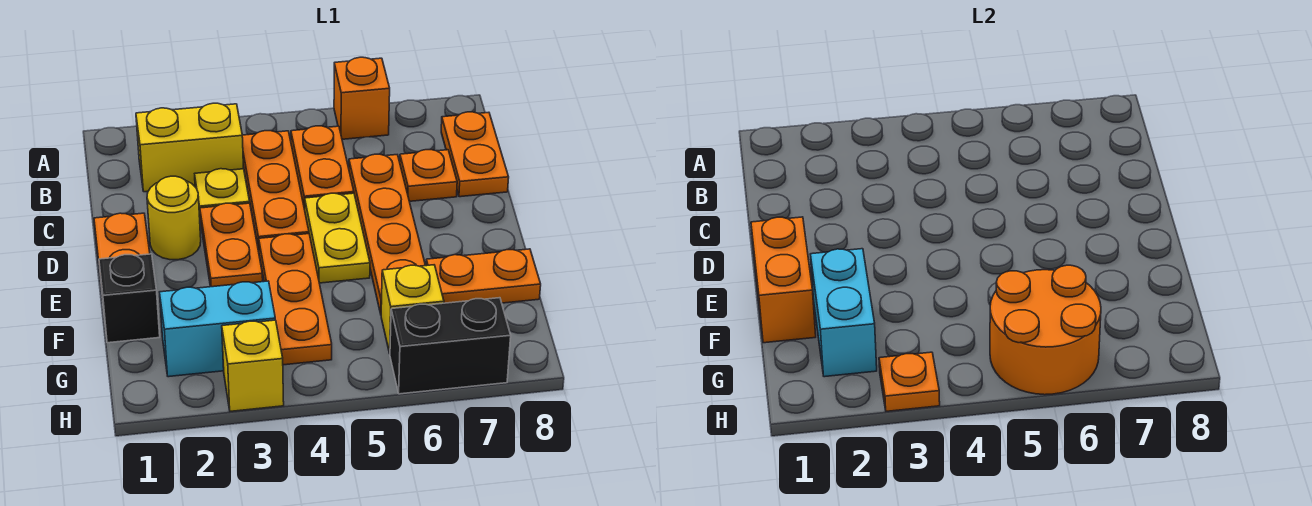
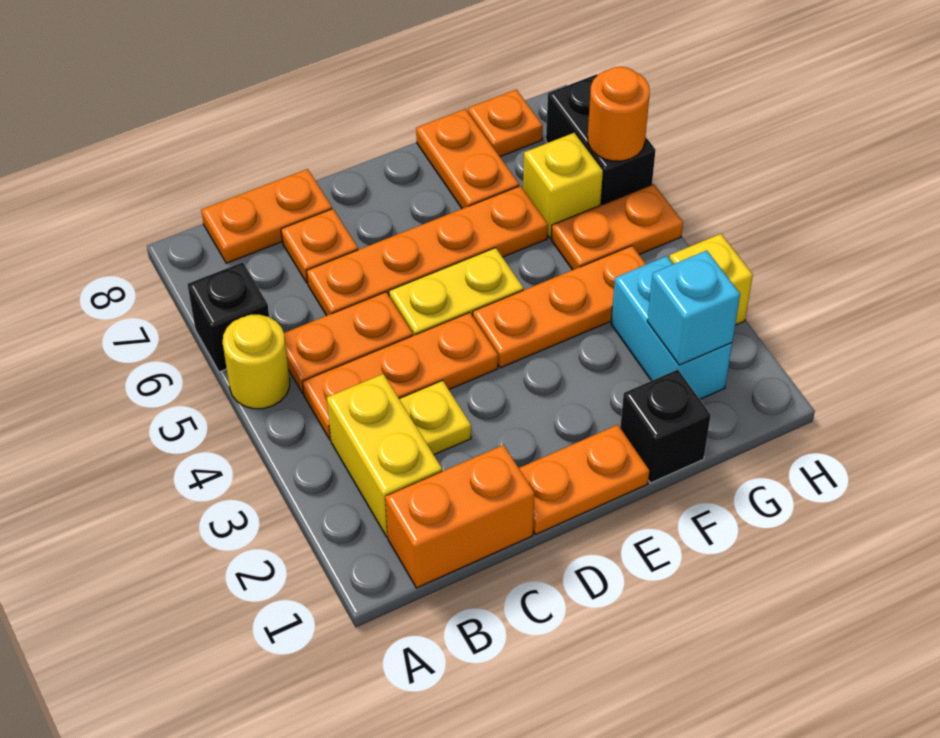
orange 1x1 brick [334,57,390,139] -> black 1x1 brick [187,262,269,372]
yellow 1x1 round brick [147,176,201,260] -> yellow 1x1 round brick moved to [223,315,290,409]
orange 1x2 plate [200,203,263,287] -> orange 1x2 plate moved to [551,184,683,270]
orange 1x2 brick [751,217,816,343] -> orange 1x2 brick moved to [385,445,535,588]
cyan 1x2 brick [810,249,877,377] -> cyan 1x1 brick [647,250,740,365]
orange 2x2 round brick [990,265,1101,395] -> orange 1x1 round brick [588,67,650,161]
orange 1x1 plate [879,352,940,411] -> orange 1x1 plate moved to [468,90,543,157]

